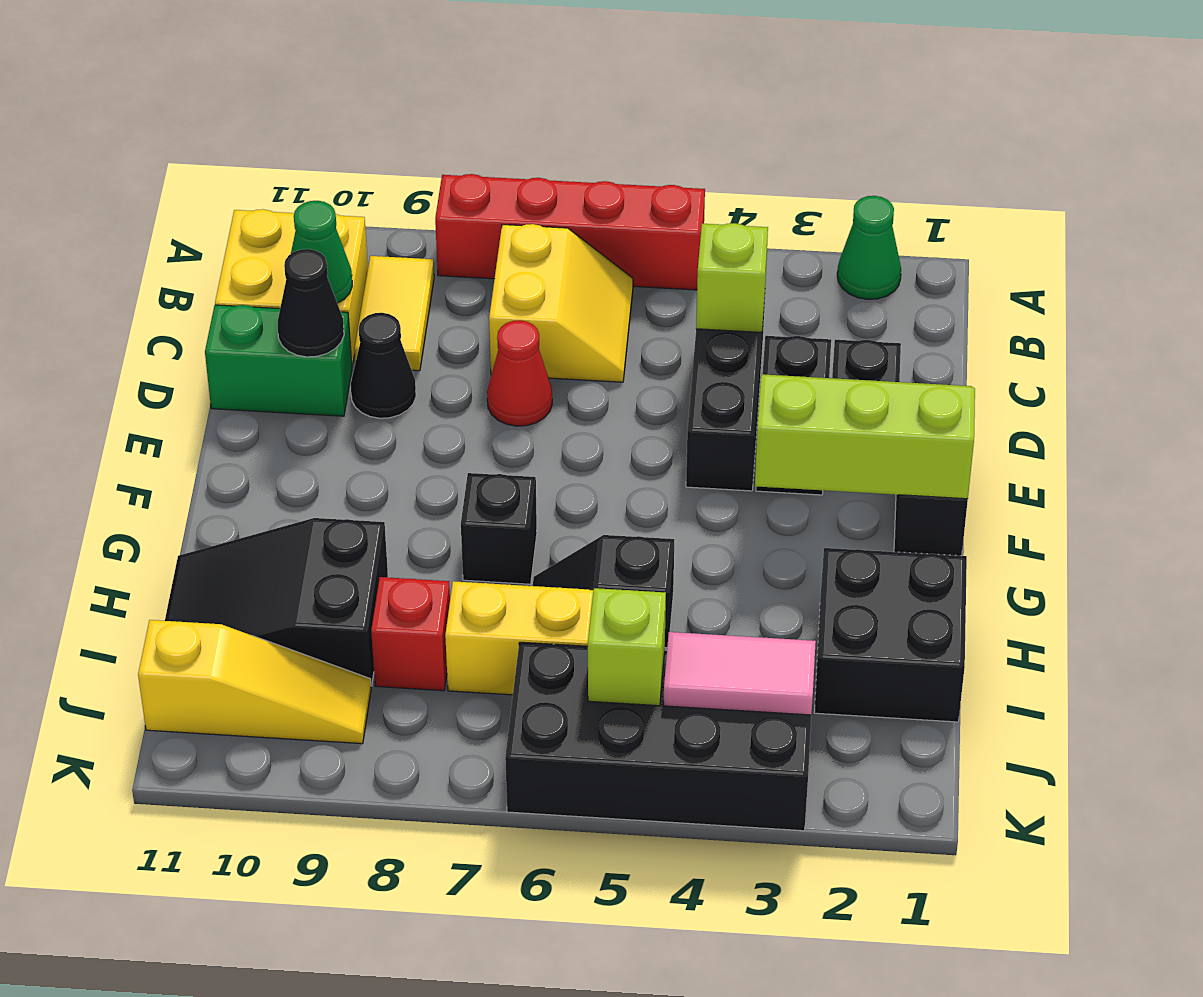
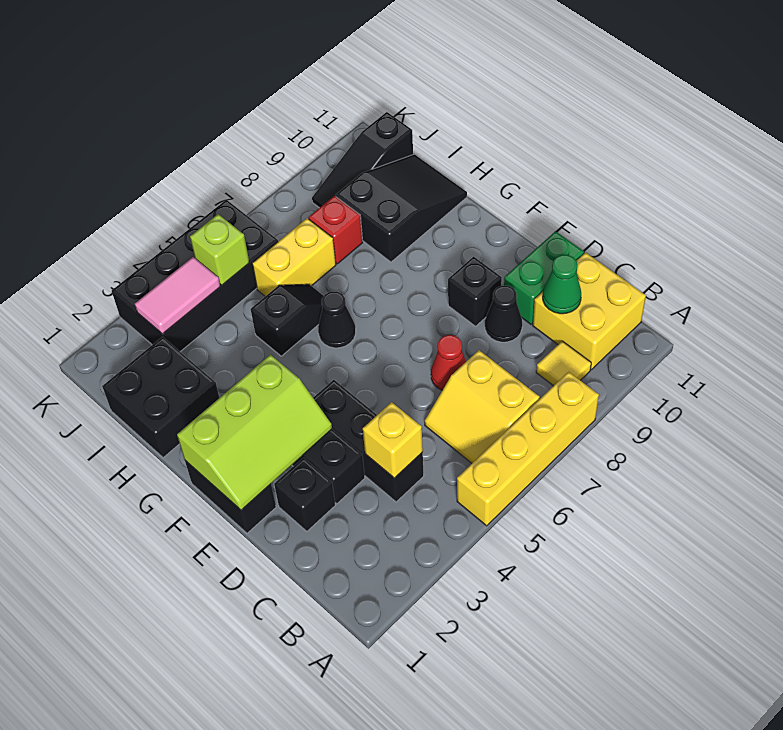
green 1x1 cone [837,196,901,299] -> none
red 1x4 brick [435,174,705,290] -> yellow 1x4 brick [457,372,599,526]
yellow 1x2 tile [355,256,434,371] -> yellow 1x1 tile [536,341,591,386]
lime 1x1 brick [696,223,768,332] -> yellow 1x1 brick [363,402,423,478]
black 1x1 cone [278,249,344,357] -> black 1x1 cone moved to [318,291,356,348]
black 1x1 brick [461,473,537,584] -> black 1x1 brick moved to [448,257,502,326]
yellow 1x3 slope [138,620,371,744] -> black 1x3 slope [312,112,413,208]

